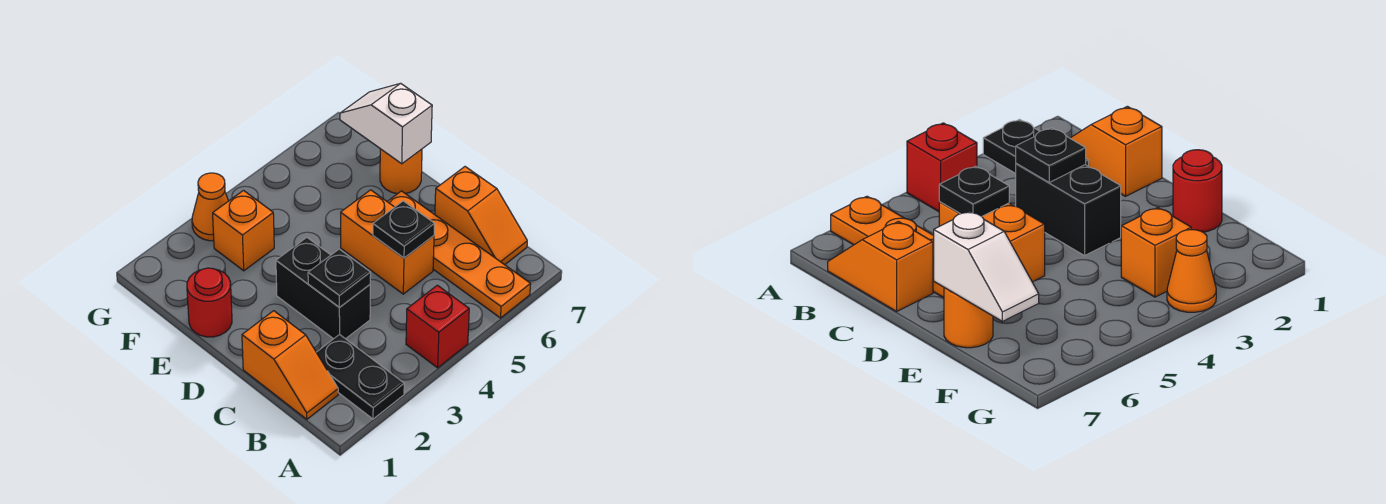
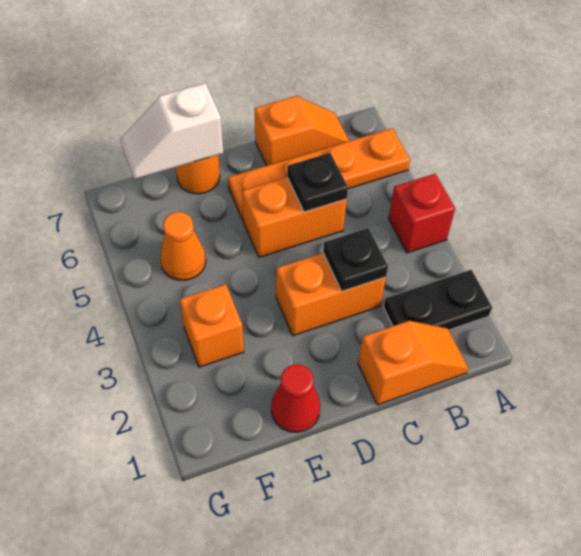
black 1x2 brick [276,238,370,339] -> orange 1x2 brick [276,253,386,336]
red 1x1 round brick [187,268,232,337] -> red 1x1 cone [271,364,320,432]
orange 1x1 cone [192,173,228,241] -> orange 1x1 cone moved to [160,212,206,280]

